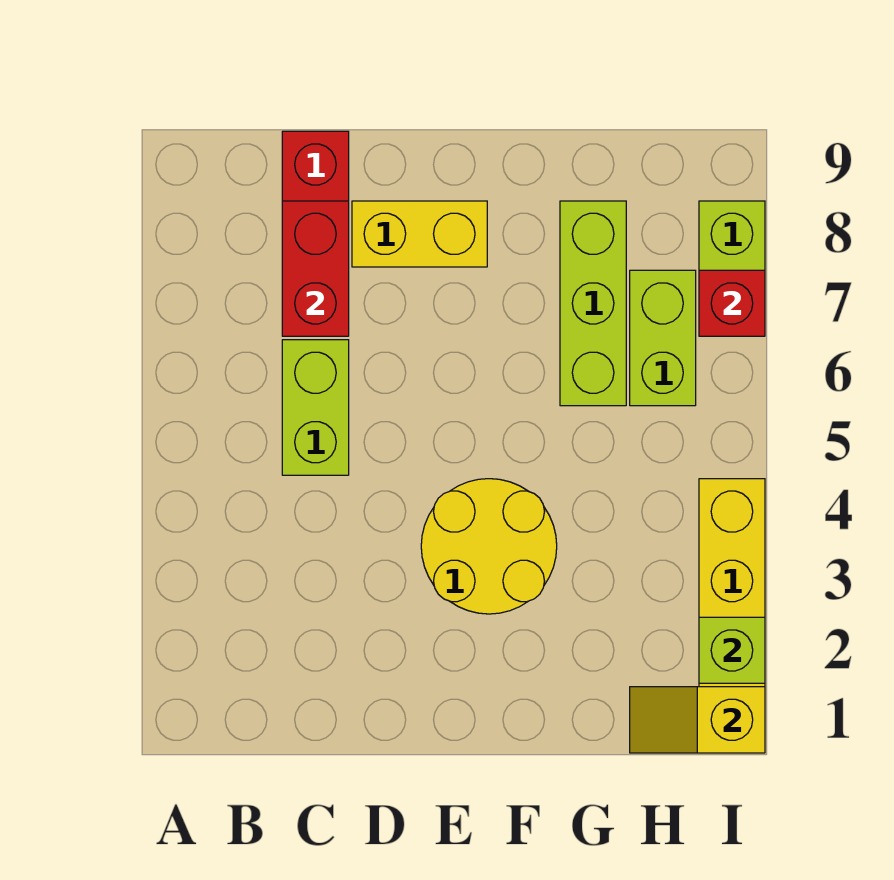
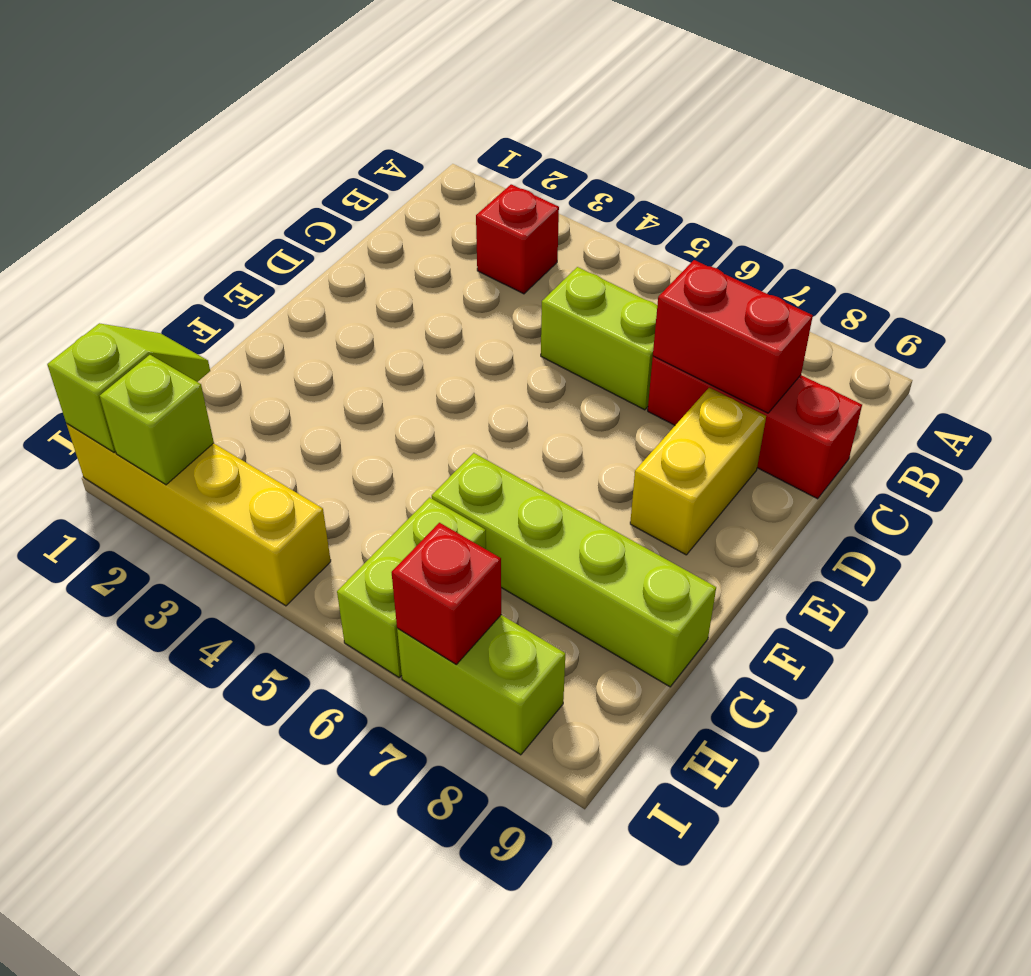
none -> red 1x1 brick [476,184,559,294]
yellow 2x2 round brick [421,479,557,614] -> none
lime 1x3 brick [560,201,626,406] -> lime 1x4 brick [432,453,716,687]
yellow 1x2 slope [630,687,765,753] -> lime 1x2 slope [47,323,210,452]
lime 1x2 brick [630,270,696,406] -> lime 1x2 brick turned to [337,498,486,677]

